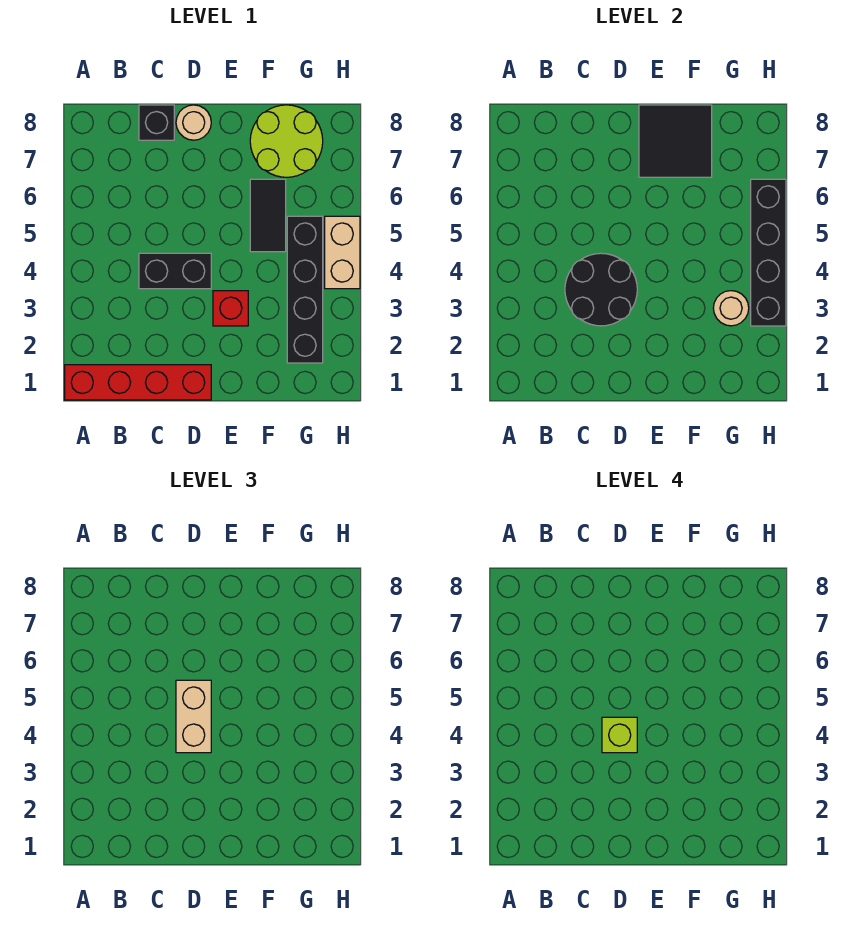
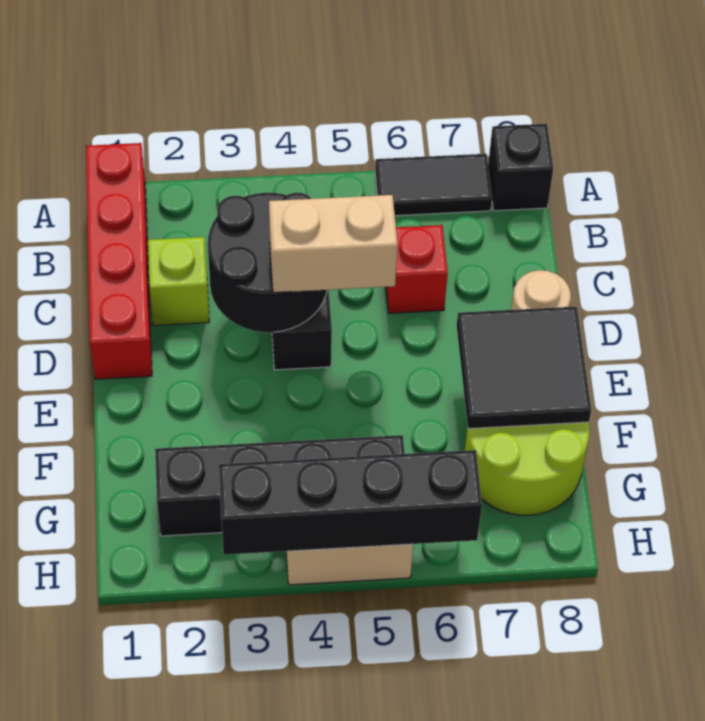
black 1x1 brick [139,105,174,140] -> black 1x1 brick moved to [488,124,553,211]
lime 1x1 brick [602,717,637,753] -> lime 1x1 brick moved to [148,237,209,325]
red 1x1 brick [213,291,248,326] -> red 1x1 brick moved to [386,225,448,313]
black 1x2 tile [250,179,286,252] -> black 1x2 tile moved to [375,154,492,216]
tan 1x1 round brick [713,291,749,326] -> none

